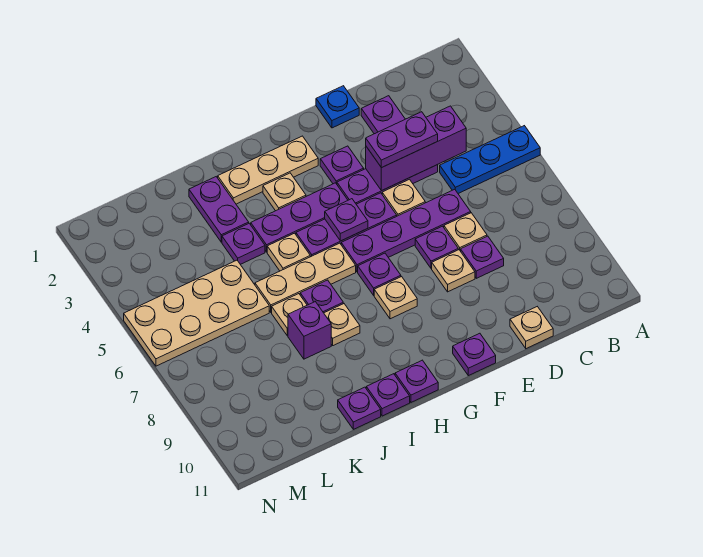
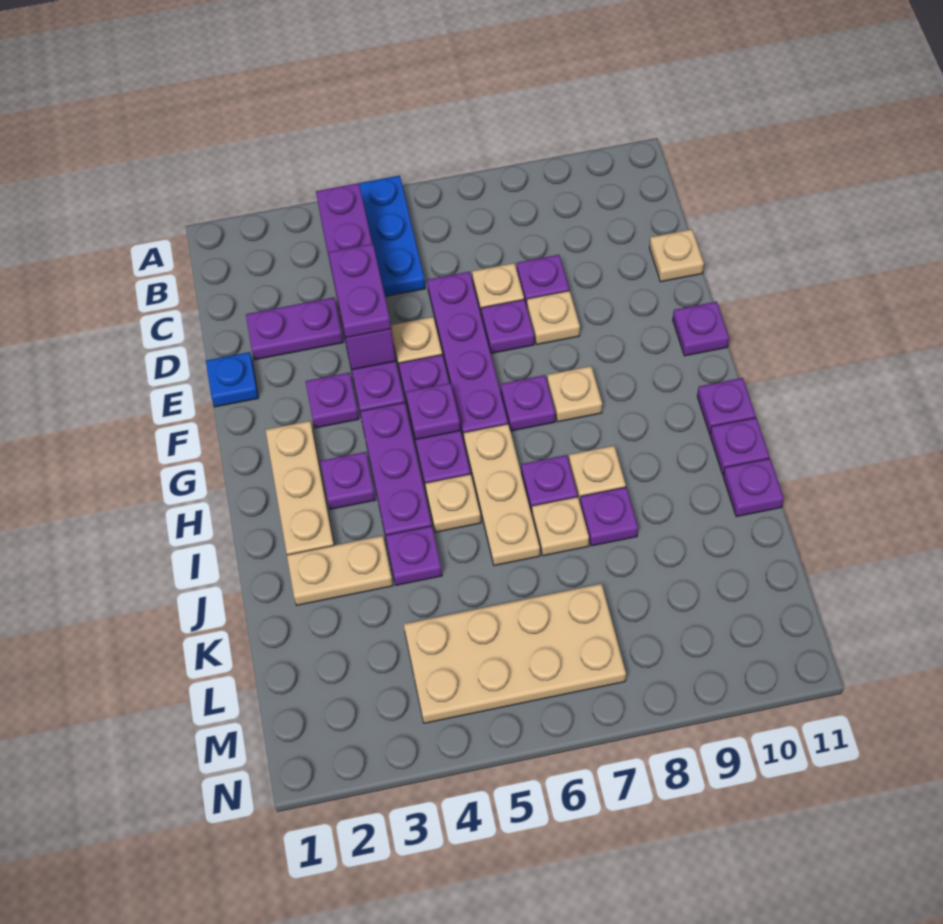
purple 1x3 brick [366,106,466,191] -> purple 1x4 brick [316,183,396,370]
tan 1x1 plate [263,173,306,211] -> purple 1x1 plate [320,452,375,509]
purple 1x2 plate [189,177,249,242] -> tan 1x2 plate [287,536,393,605]
purple 1x1 brick [288,302,331,359] -> purple 1x1 plate [580,487,638,546]
tan 2x4 plate [124,260,269,366] -> tan 2x4 plate turned to [404,584,626,723]

